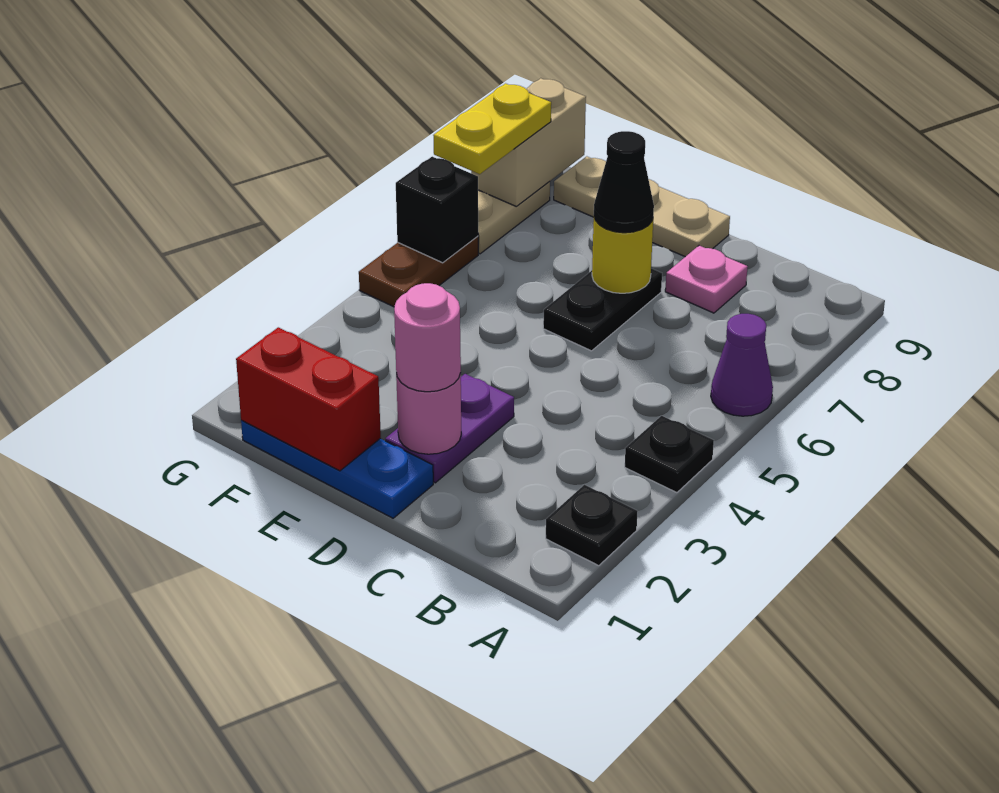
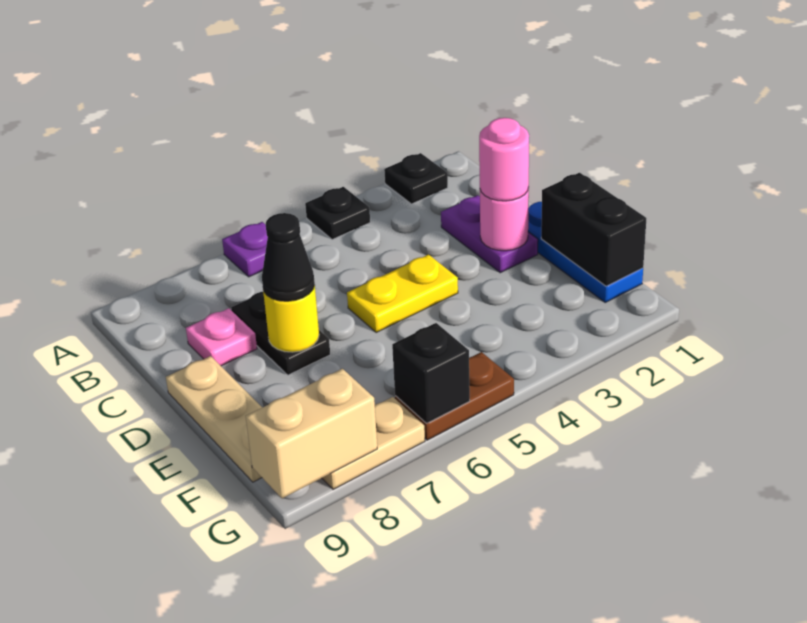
purple 1x1 cone [711,314,773,416] -> purple 1x1 plate [222,222,268,277]
purple 1x2 plate [385,374,514,483] -> purple 1x2 plate turned to [441,195,538,273]
black 1x2 plate [543,268,662,351] -> black 1x2 plate turned to [231,292,330,375]
red 1x2 brick [236,327,381,471] -> black 1x2 brick [541,173,646,286]
yellow 1x2 plate [433,83,551,174] -> yellow 1x2 plate moved to [347,255,458,333]

